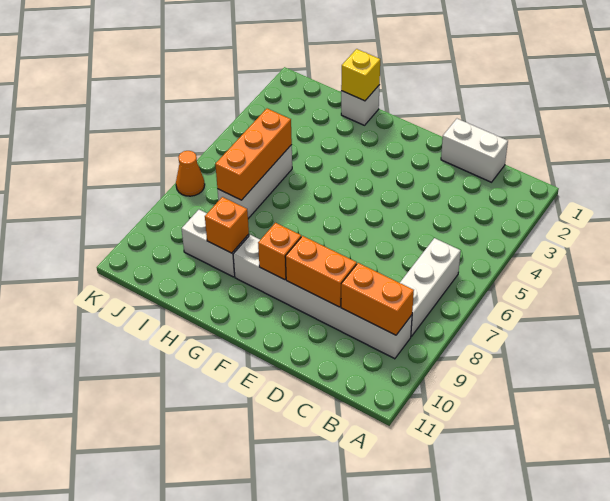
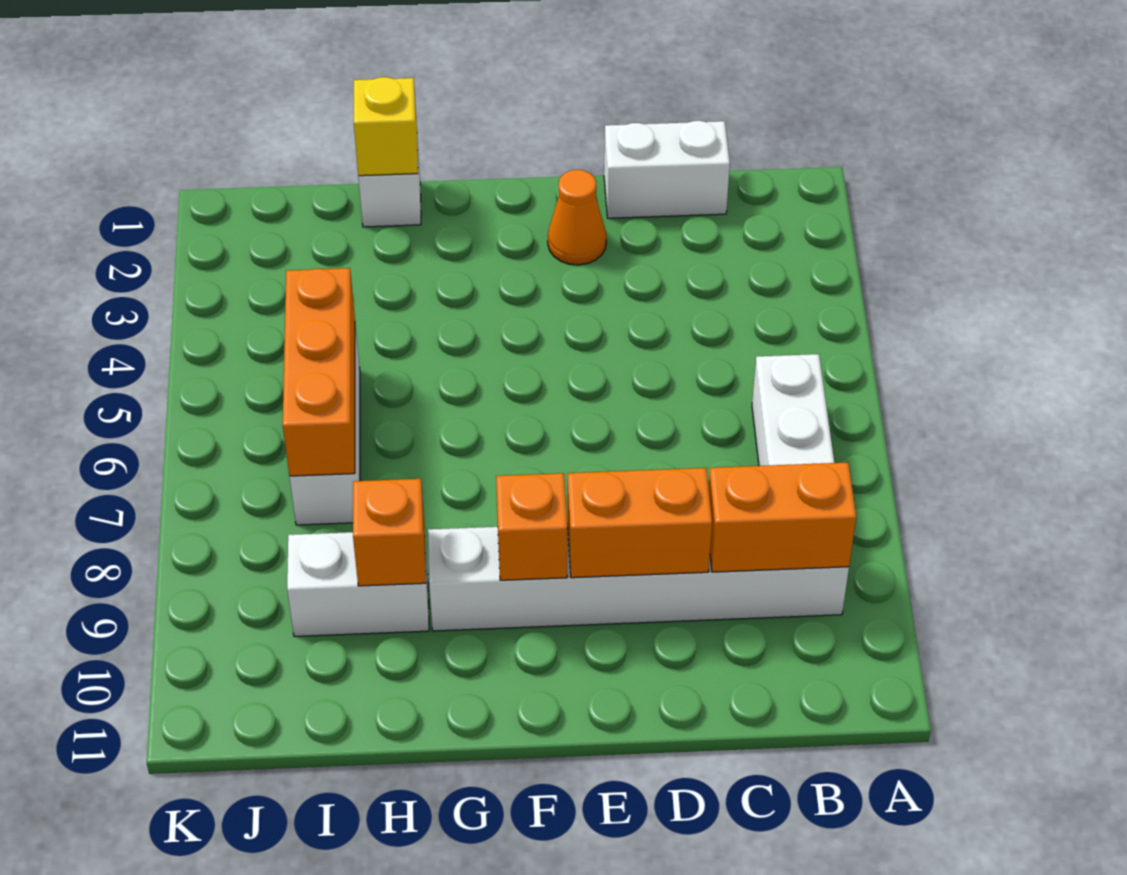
orange 1x1 cone [176,151,205,196] -> orange 1x1 cone moved to [548,170,606,265]

